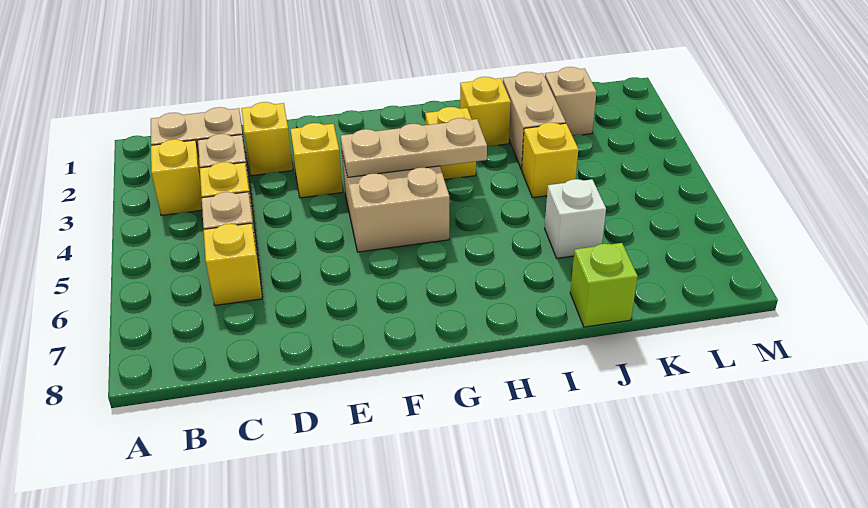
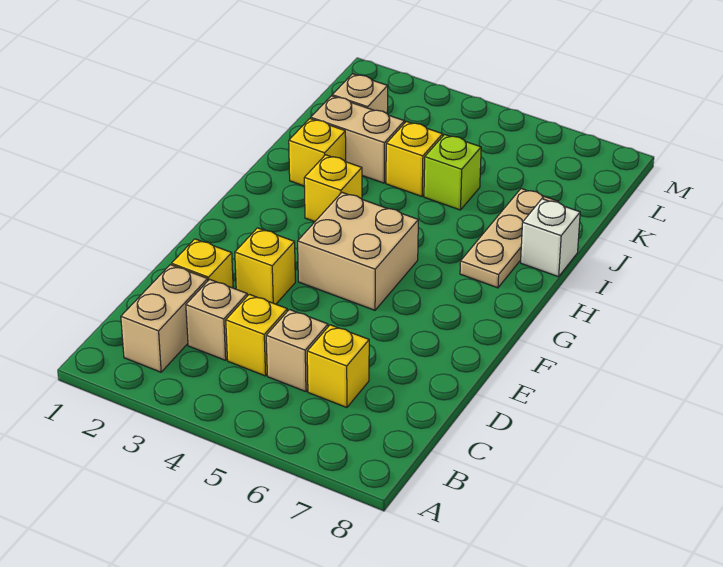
yellow 1x1 brick [151,139,202,216] -> none
tan 1x3 plate [341,118,487,177] -> tan 1x3 plate moved to [460,189,558,288]
white 1x1 brick [545,179,606,258] -> white 1x1 brick moved to [521,199,580,277]
lime 1x1 brick [570,243,638,327] -> lime 1x1 brick moved to [424,134,481,210]

